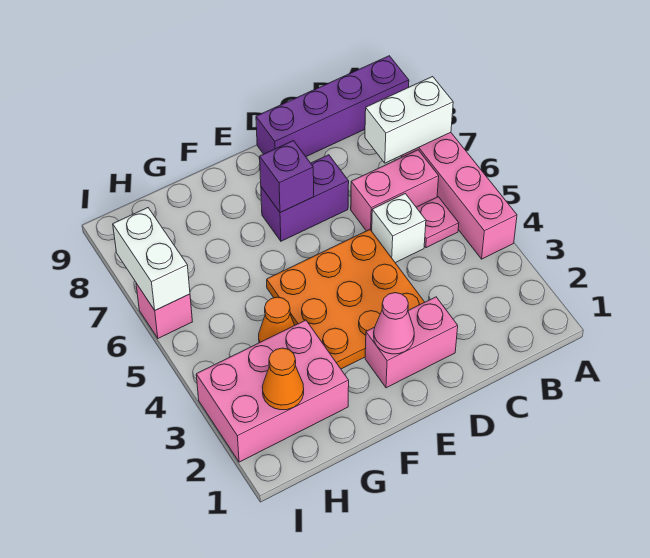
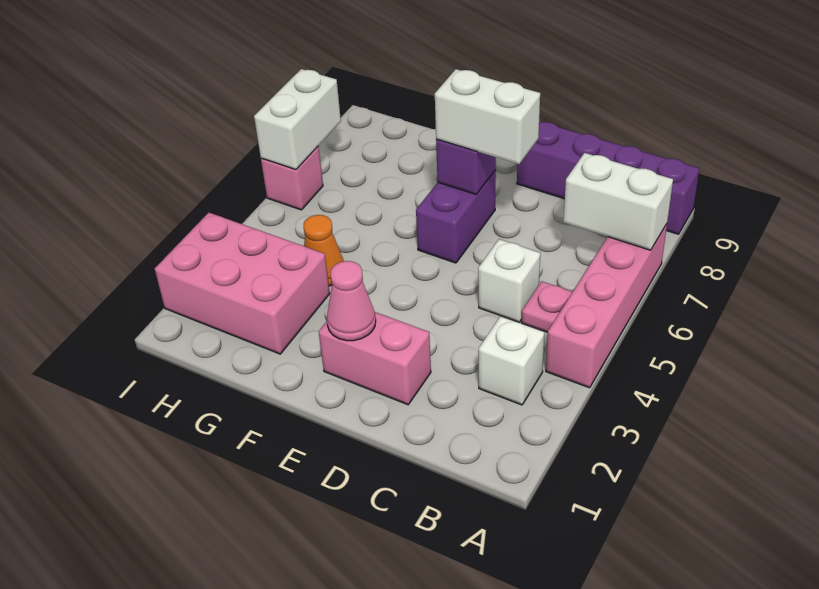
none -> white 1x1 brick [479,316,545,405]
pink 1x2 brick [351,150,439,231] -> none
orange 3x3 plate [267,230,425,369] -> none
purple 1x2 brick [261,155,349,241] -> purple 1x2 brick turned to [416,170,496,263]
none -> white 1x2 brick [435,69,540,164]
orange 1x1 cone [262,348,304,410] -> none

